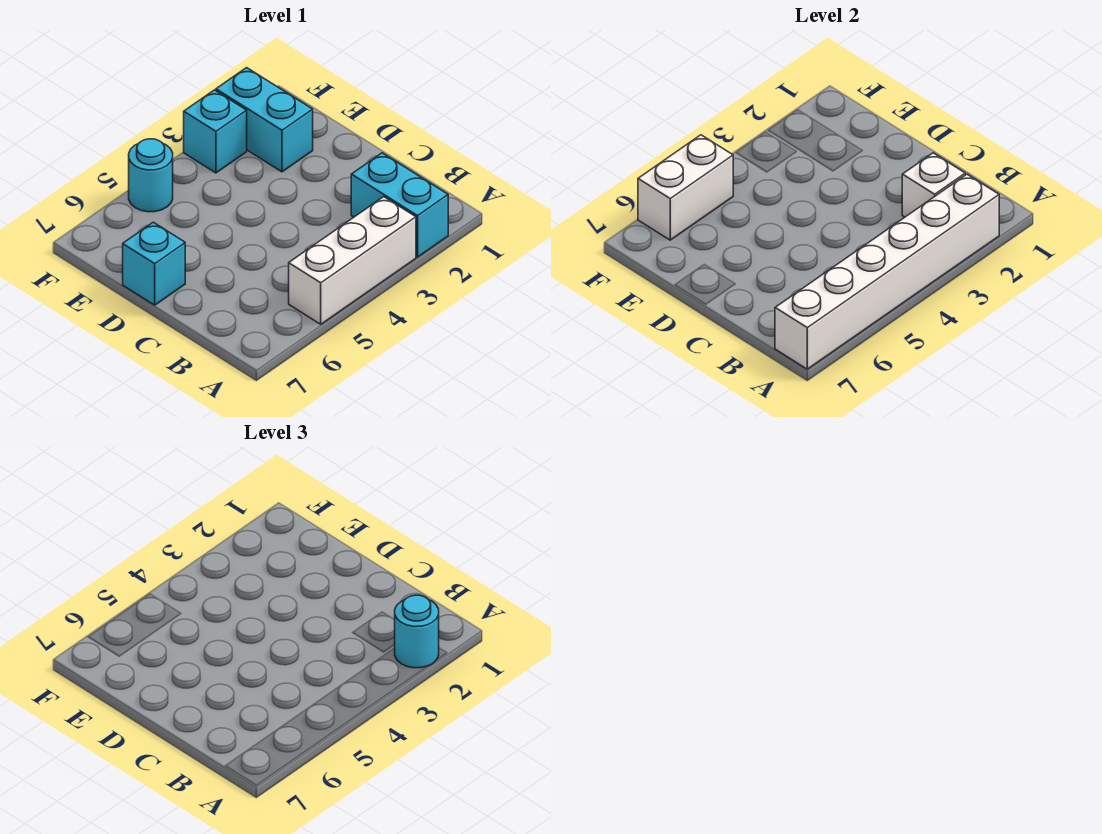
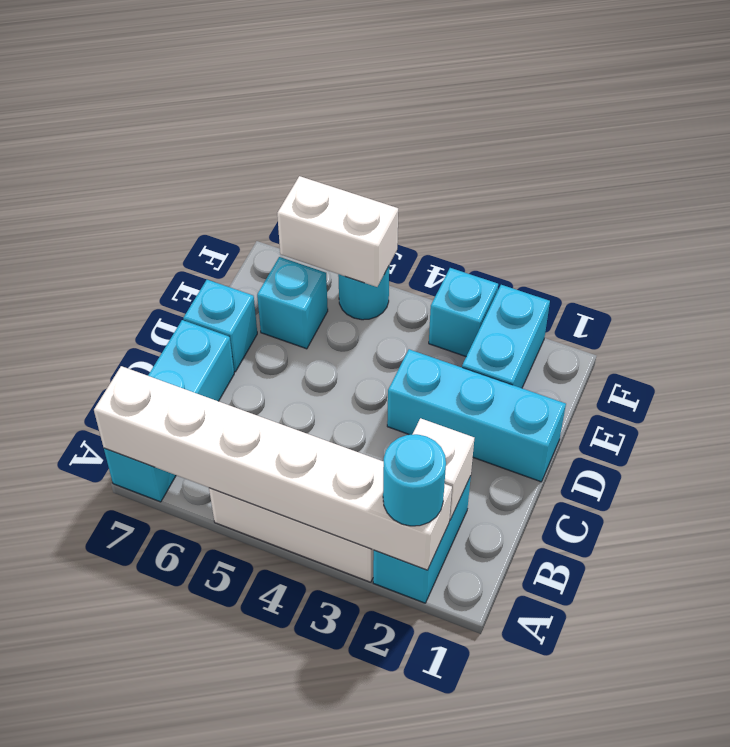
none -> cyan 1x3 brick [104,320,234,502]
none -> cyan 1x3 brick [387,349,566,482]
none -> cyan 1x1 brick [257,257,328,349]

